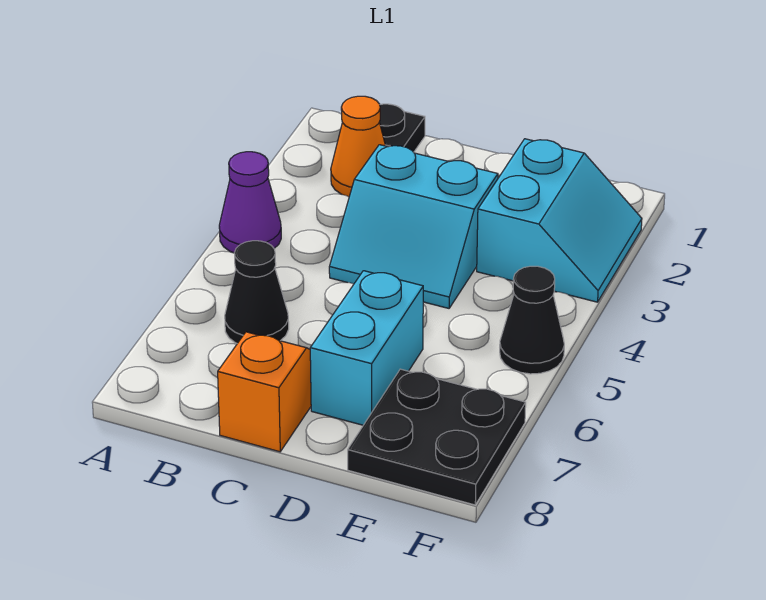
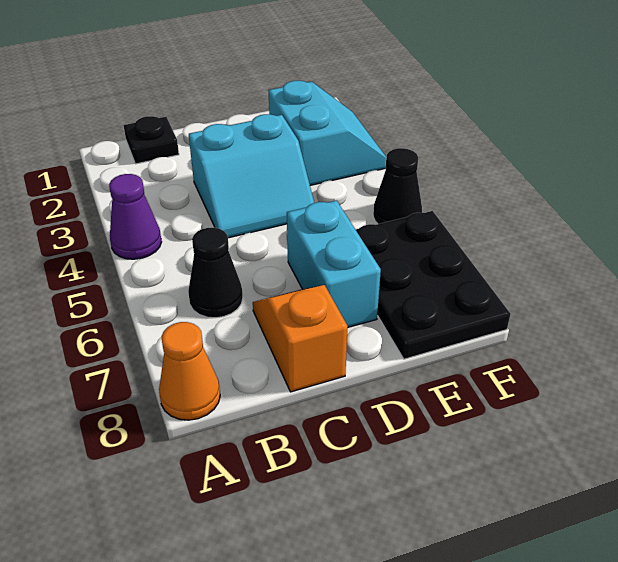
orange 1x1 cone [331,96,386,197] -> orange 1x1 cone moved to [159,322,220,420]
black 2x2 plate [348,369,526,505] -> black 2x3 plate [356,211,510,359]

